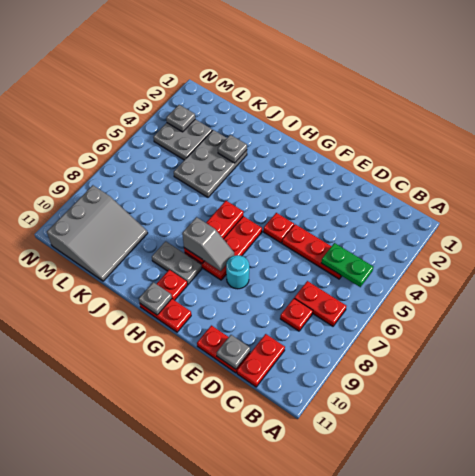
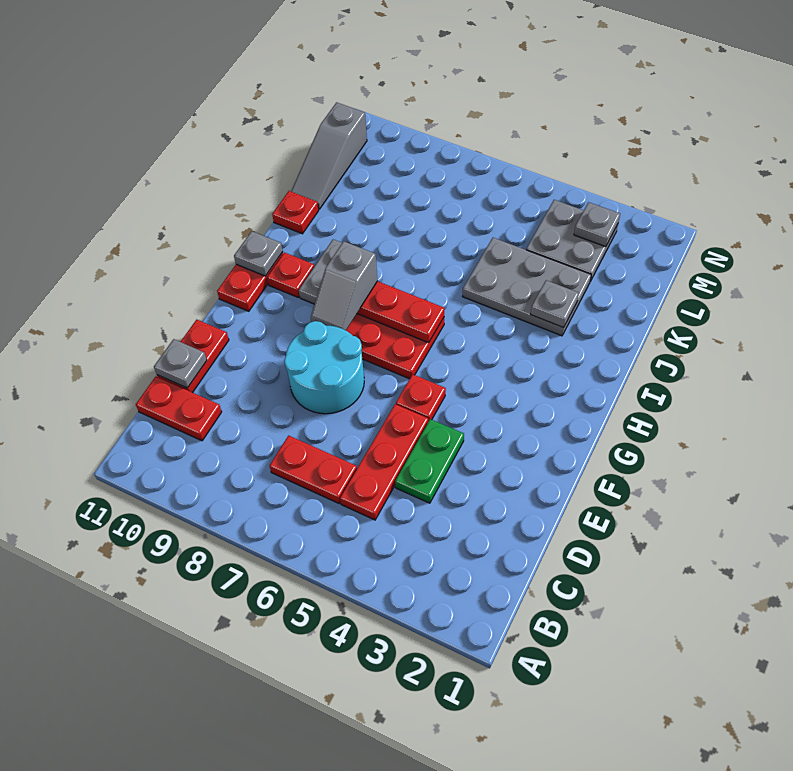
green 1x2 plate [321,243,373,287] -> green 1x2 plate moved to [395,419,464,503]
red 1x2 plate [294,281,346,326] -> red 1x2 plate turned to [270,436,357,503]
red 1x1 plate [280,299,313,331] -> red 1x1 plate moved to [272,191,319,234]
cyan 1x1 round brick [226,255,249,289] -> cyan 2x2 round brick [284,321,364,414]
grey 3x3 slope [47,185,148,281] -> grey 1x3 slope [291,102,367,209]

